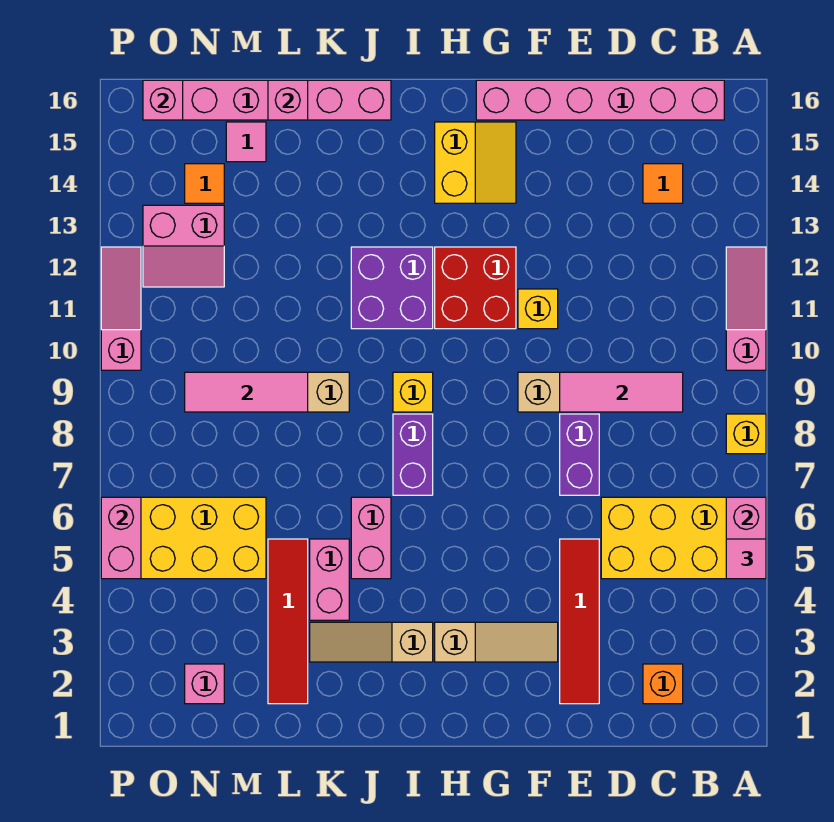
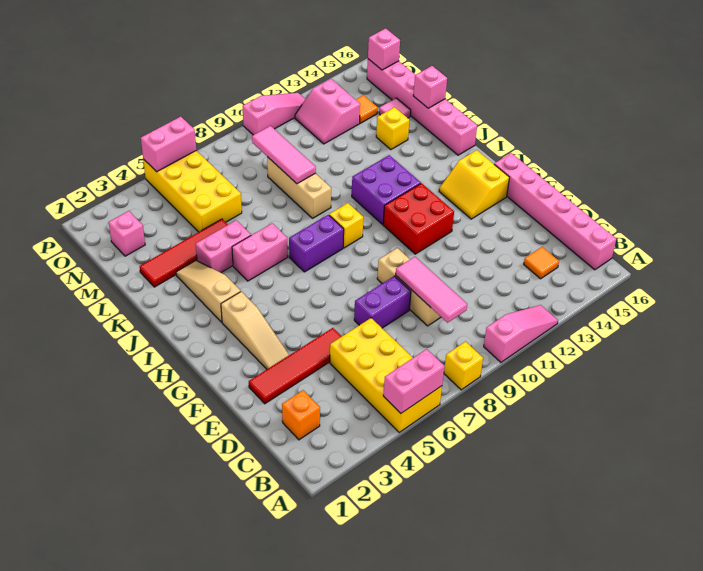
pink 1x1 tile [726,539,766,579] -> none
yellow 1x1 brick [518,289,558,329] -> yellow 1x1 brick moved to [376,107,409,150]
yellow 2x2 slope [435,122,516,203] -> yellow 2x2 slope turned to [439,150,509,219]

